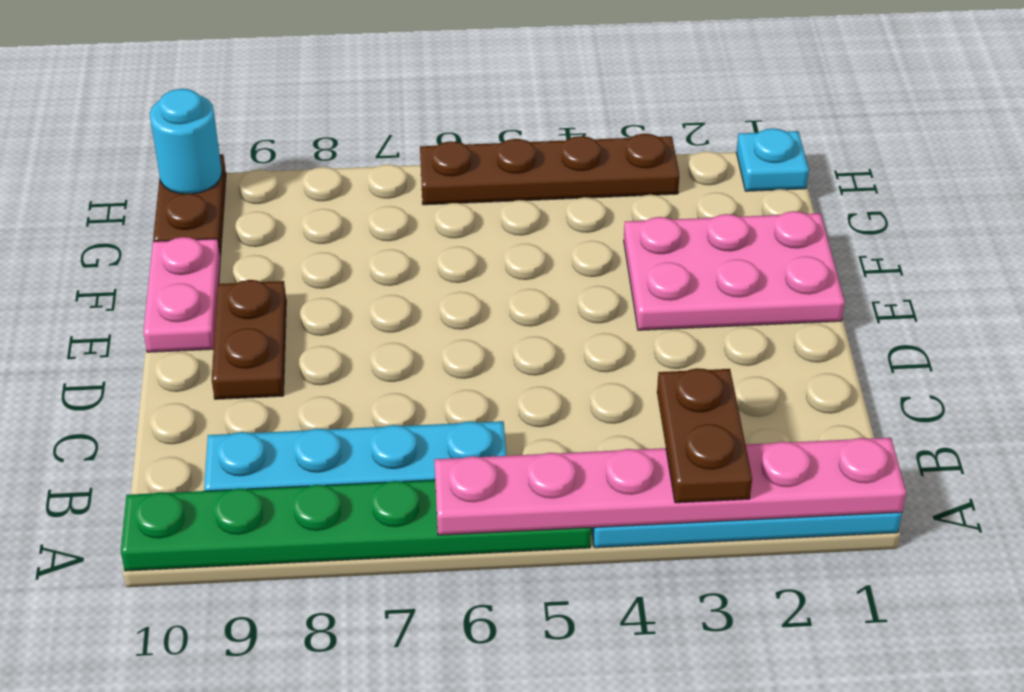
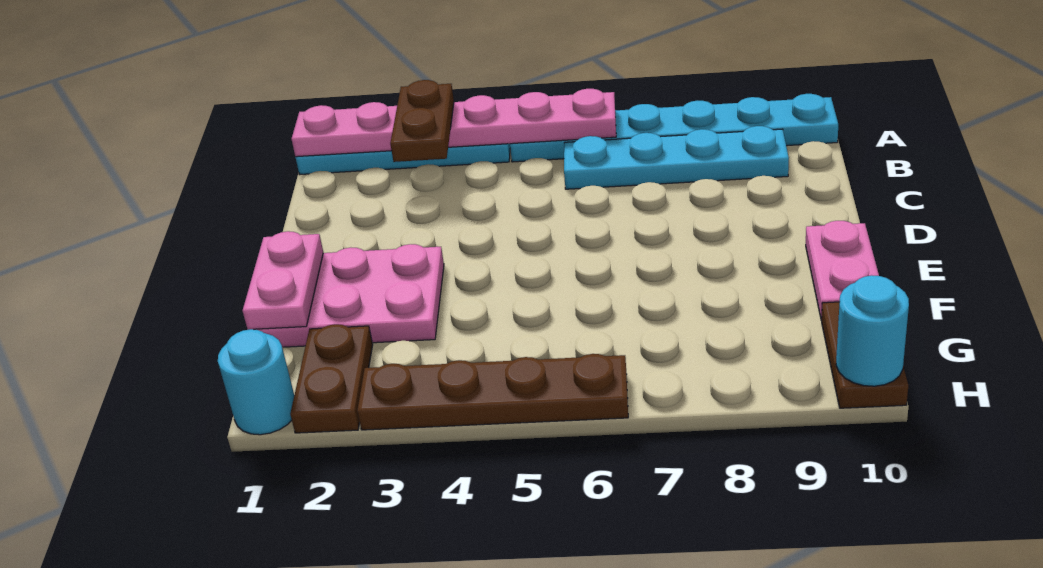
green 1x6 plate [121,480,591,571] -> cyan 1x6 plate [510,94,838,162]
brown 1x2 plate [212,280,286,399] -> brown 1x2 plate moved to [290,324,373,433]
none -> pink 1x2 plate [243,231,323,330]
cyan 1x1 plate [737,128,809,191] -> cyan 1x1 round brick [218,329,294,435]

